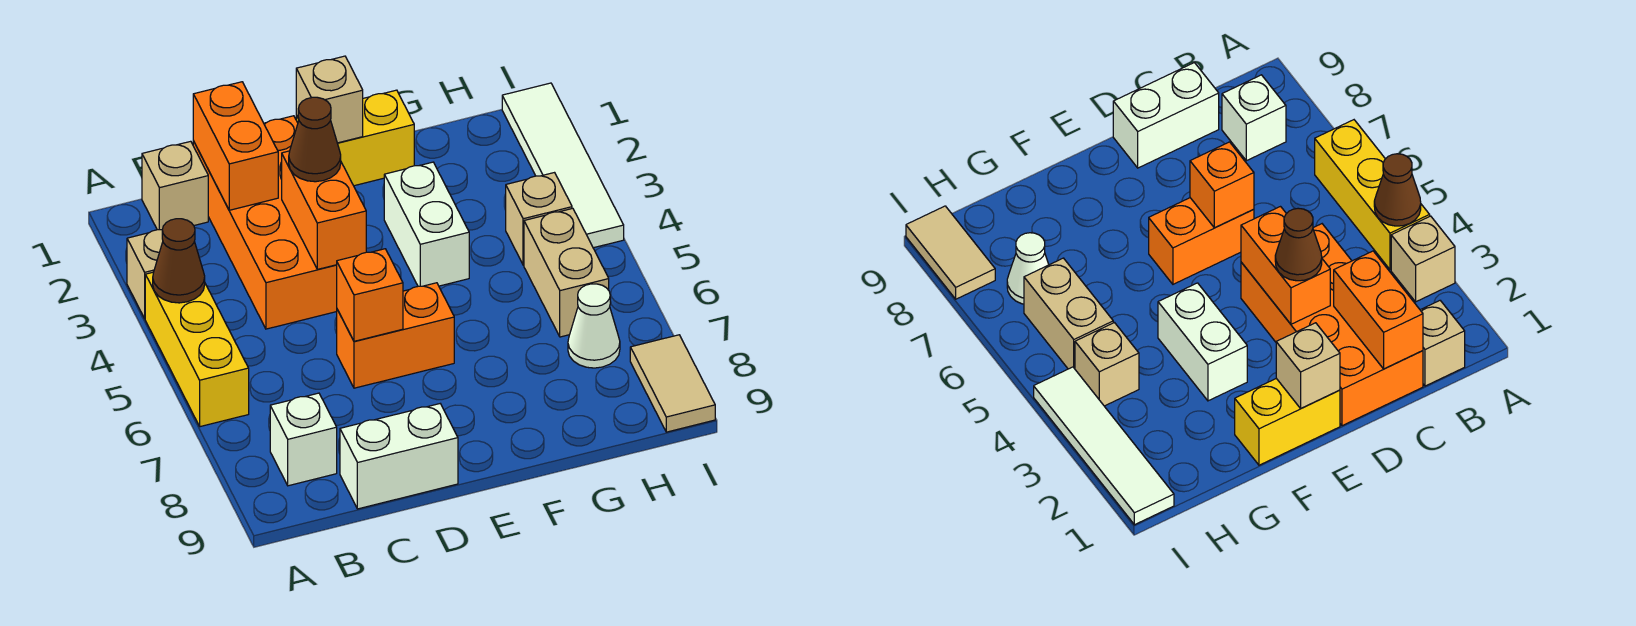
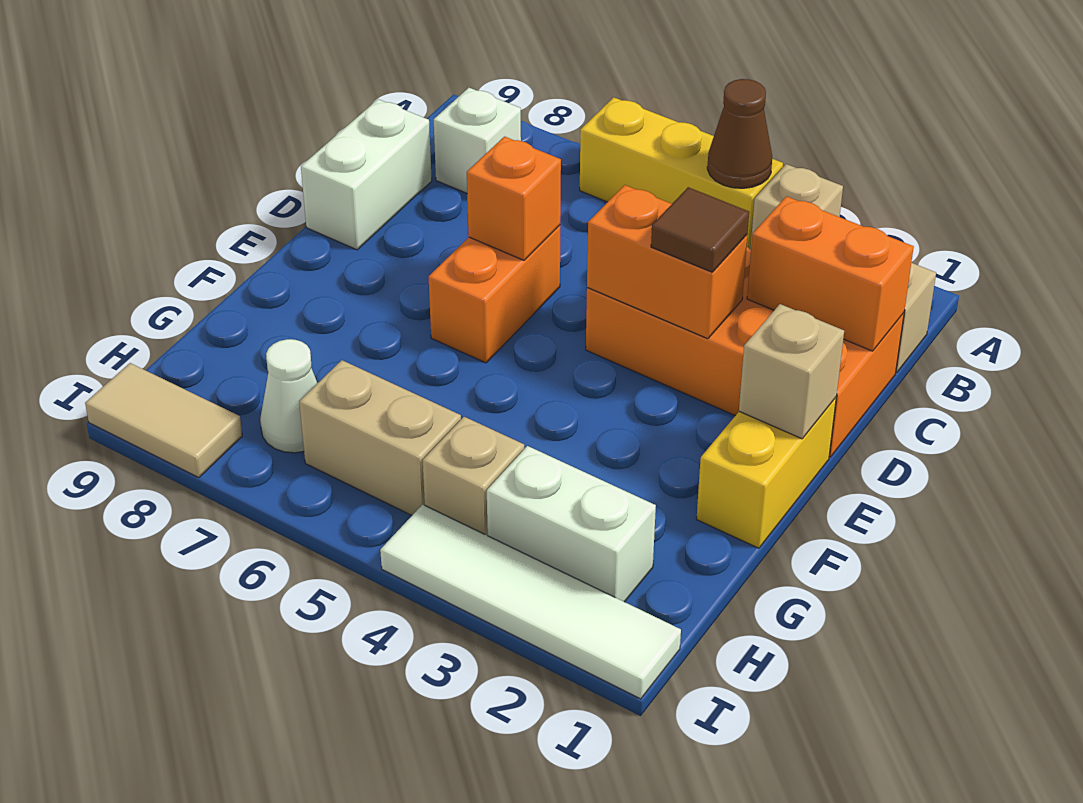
brown 1x1 cone [289,97,341,182] -> brown 1x1 tile [651,187,749,272]
white 1x2 brick [384,162,469,286] -> white 1x2 brick moved to [487,446,656,602]

